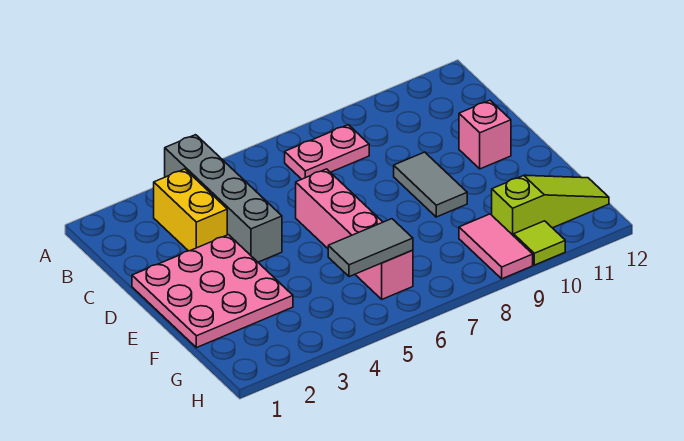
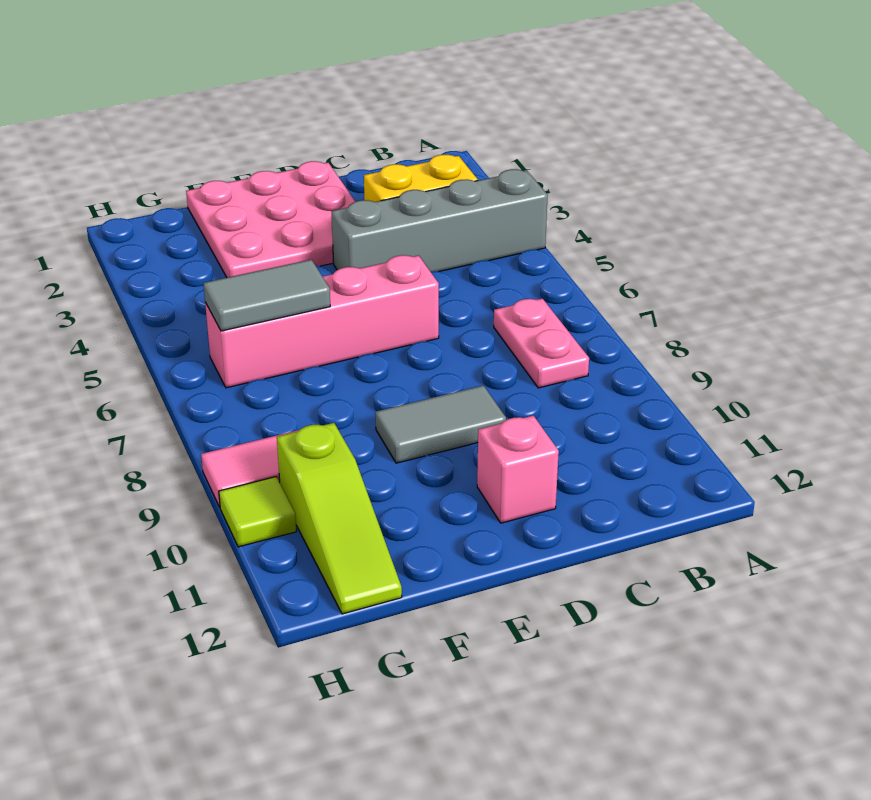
grey 1x2 tile [328,219,413,277] -> grey 1x2 tile turned to [203,260,330,331]

